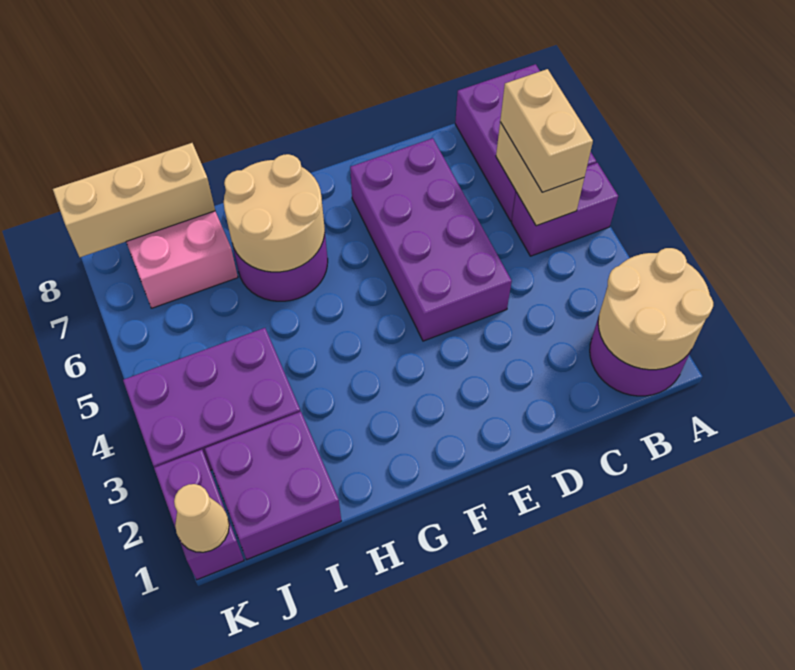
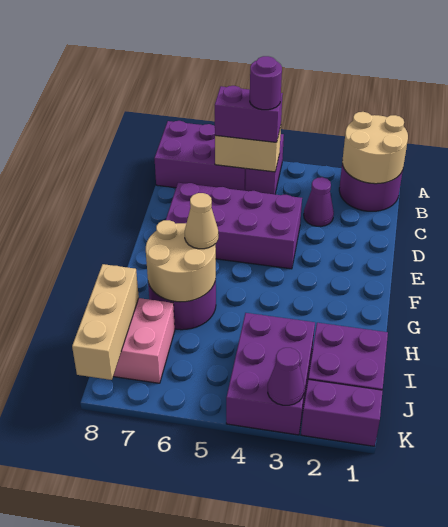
tan 1x2 brick [500,69,593,192] -> purple 1x2 brick [215,86,283,142]
none -> purple 1x1 round brick [250,56,282,110]
none -> purple 1x1 cone [304,177,334,227]
tan 1x1 cone [174,484,229,552] -> tan 1x1 cone moved to [185,193,218,249]
none -> purple 1x1 cone [268,348,304,405]

